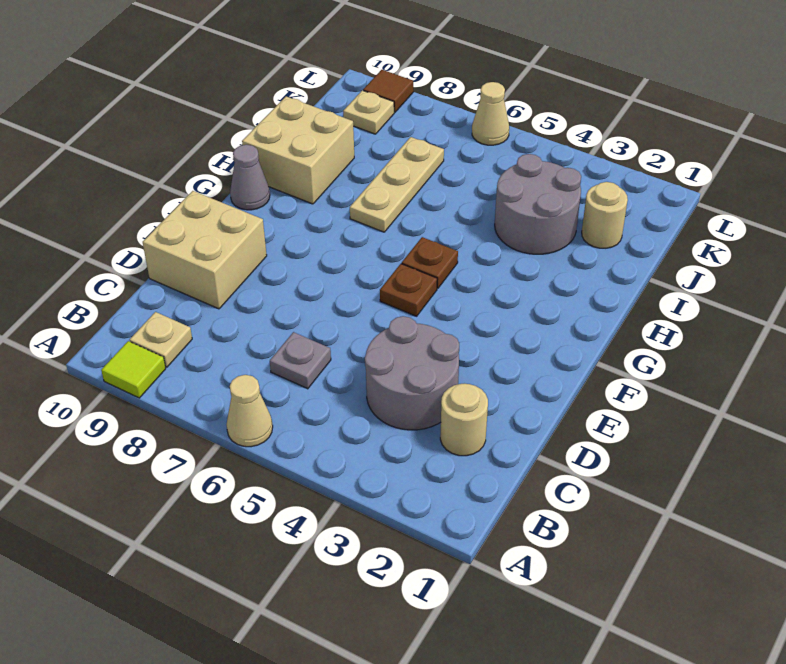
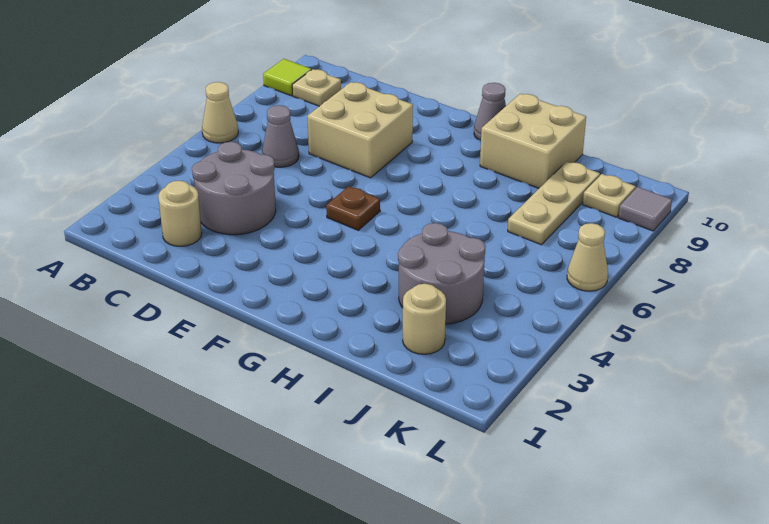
grey 1x1 plate [270,332,331,389] -> grey 1x1 cone [262,105,299,167]
tan 2x2 brick [143,191,267,309] -> tan 2x2 brick moved to [308,82,413,178]
brown 1x1 plate [402,237,458,289] -> none
tan 1x3 plate [350,137,444,232] -> tan 1x3 plate turned to [508,161,600,245]
brown 1x1 tile [363,70,413,112] -> grey 1x1 tile [619,187,672,231]

